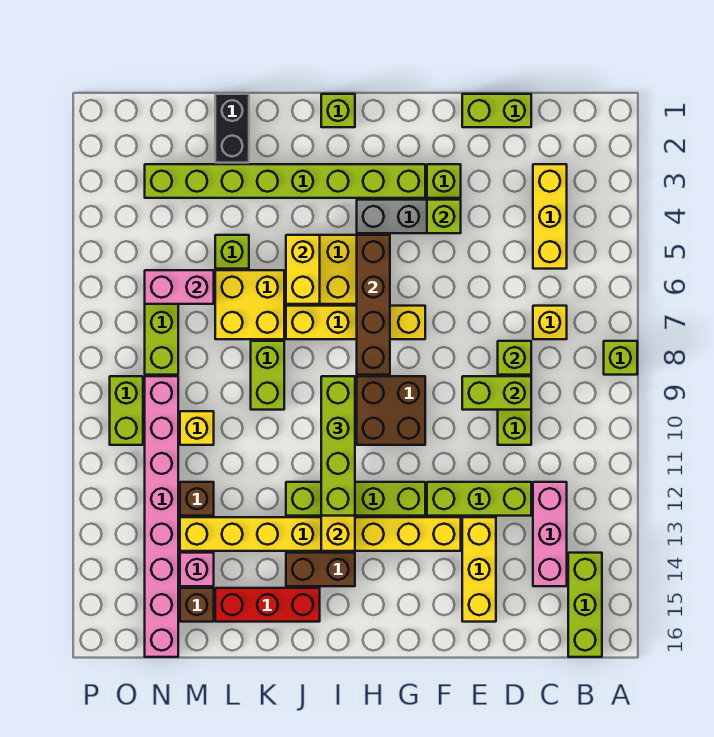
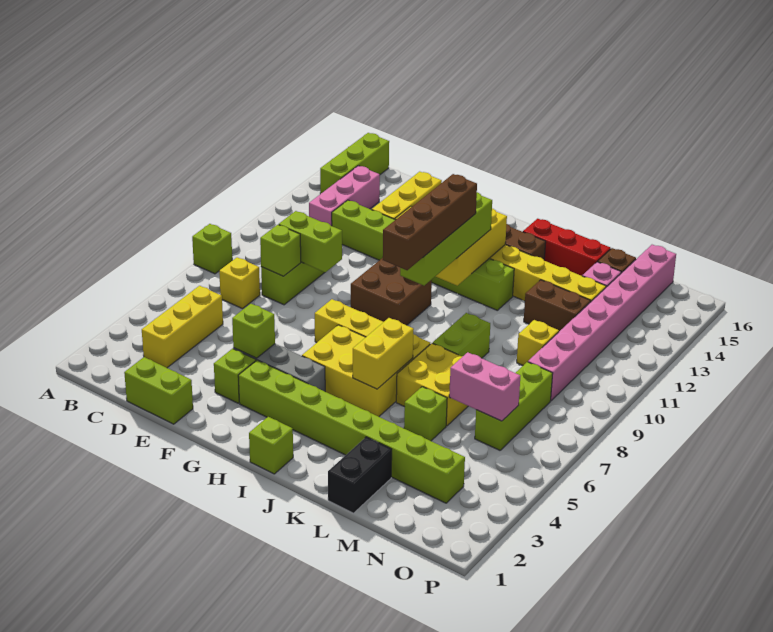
brown 1x4 brick [357,235,390,375] -> brown 1x4 brick moved to [383,174,477,270]
brown 1x1 brick [180,482,214,516] -> brown 1x2 brick [524,280,591,331]
lime 1x2 brick [110,376,143,445] -> none

